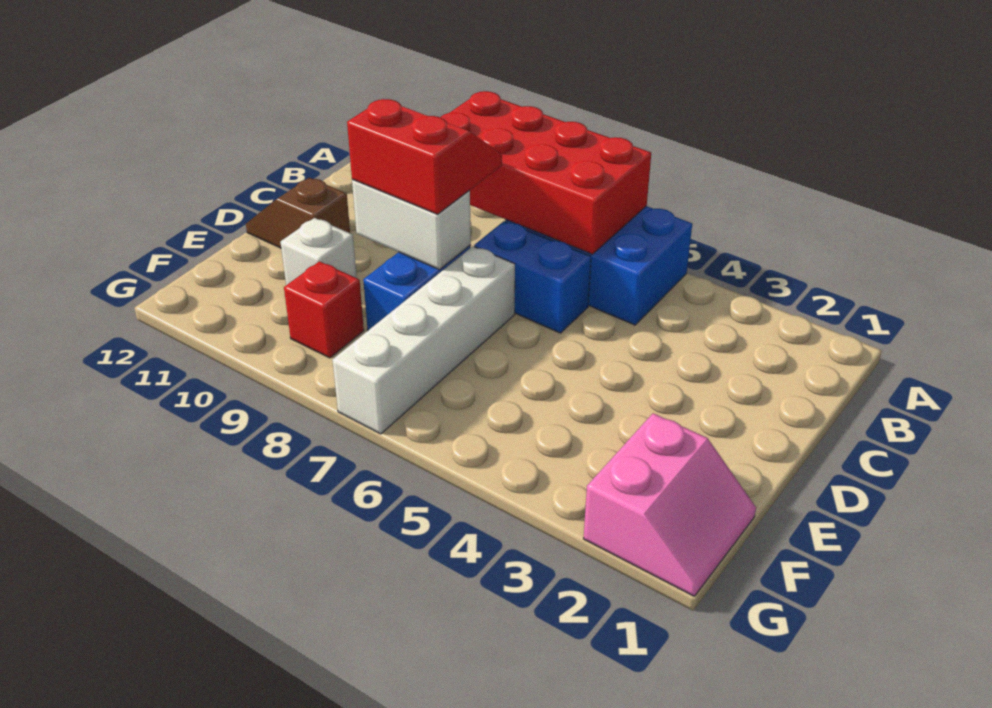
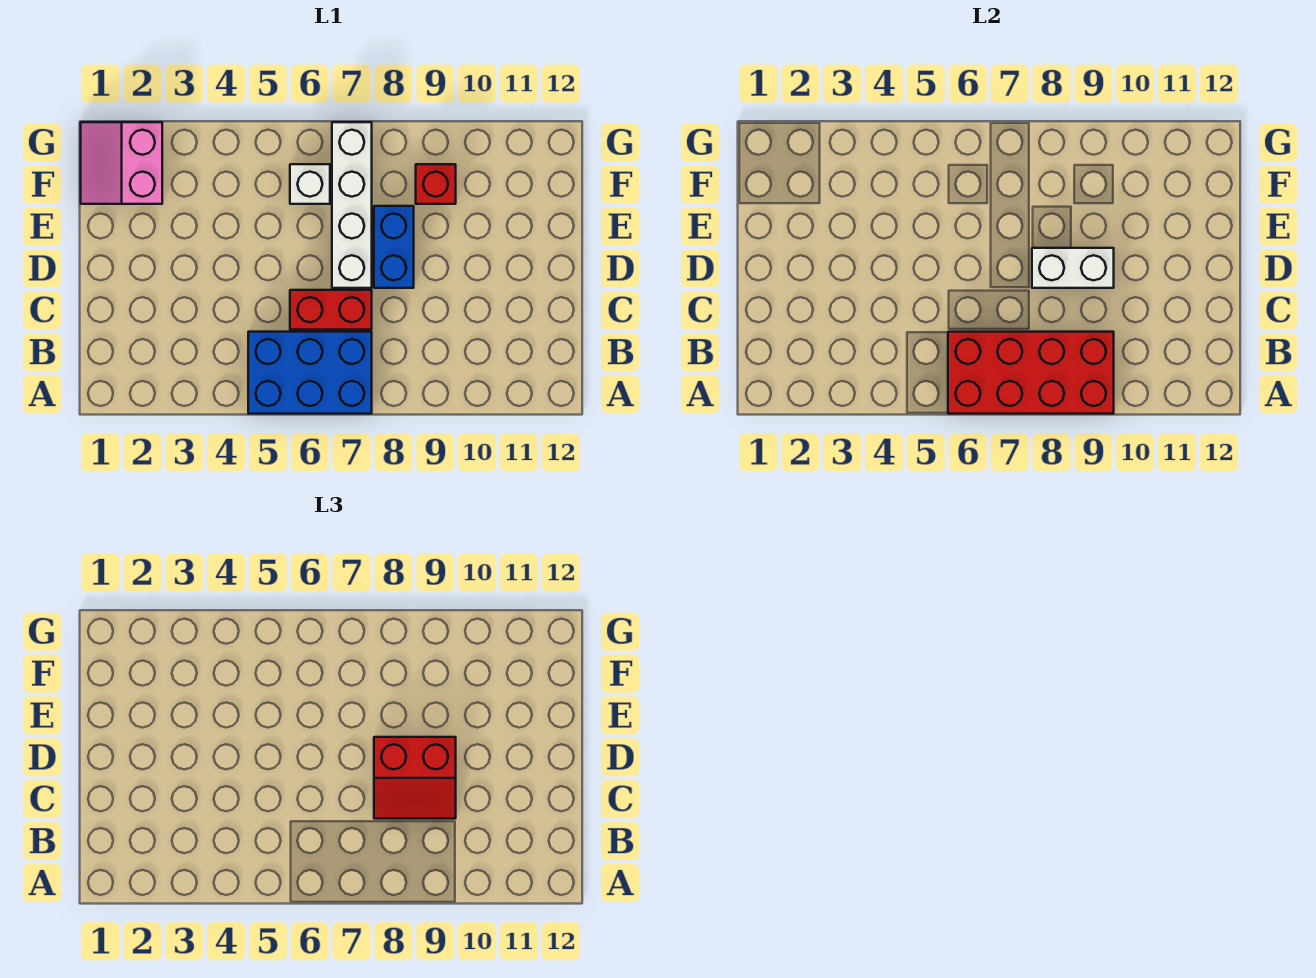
blue 1x2 brick [474,221,591,333] -> red 1x2 brick [290,290,372,330]
brown 1x2 slope [246,178,350,248] -> none
white 1x1 brick [281,218,357,285] -> white 1x1 brick moved to [290,164,330,204]

